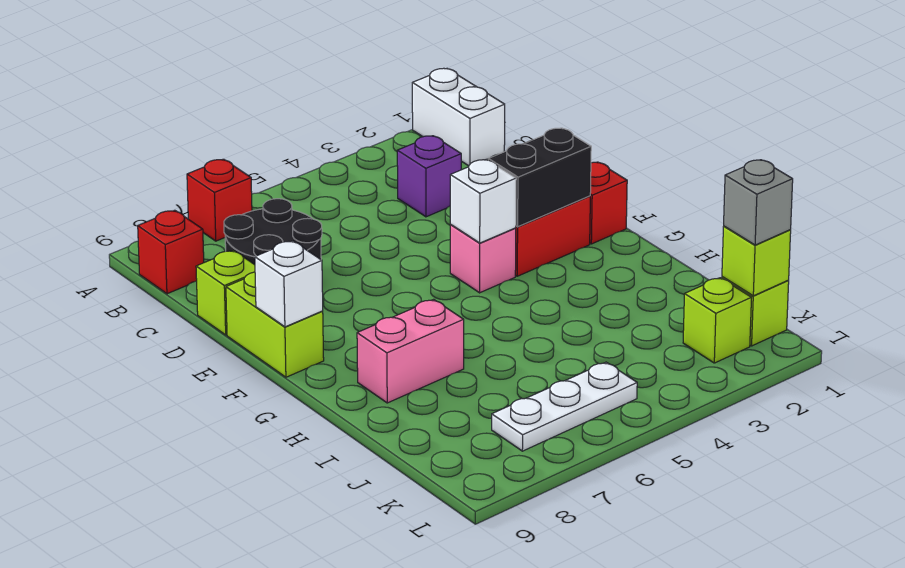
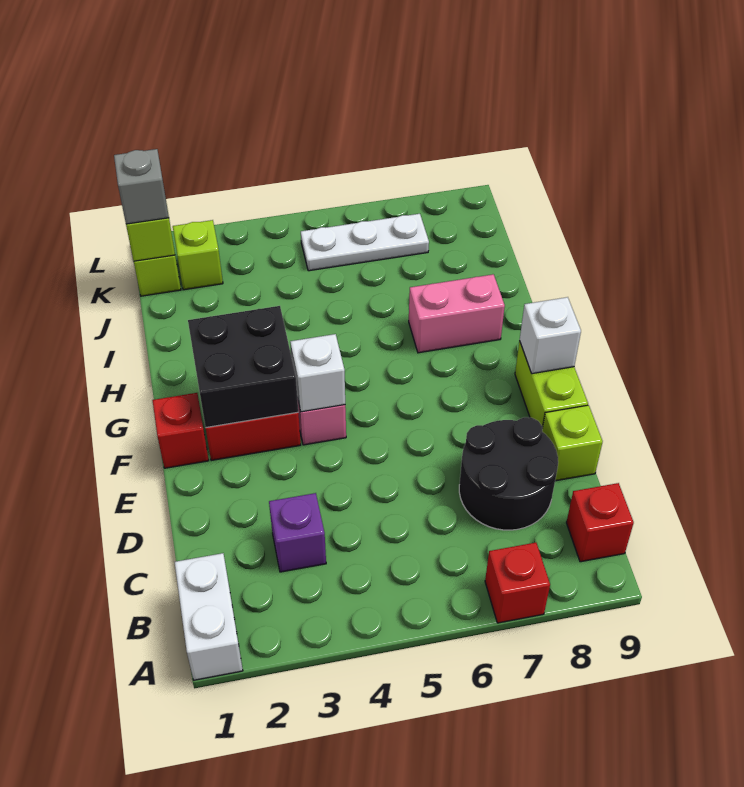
black 1x2 brick [488,128,591,227] -> black 2x2 brick [188,306,298,428]

